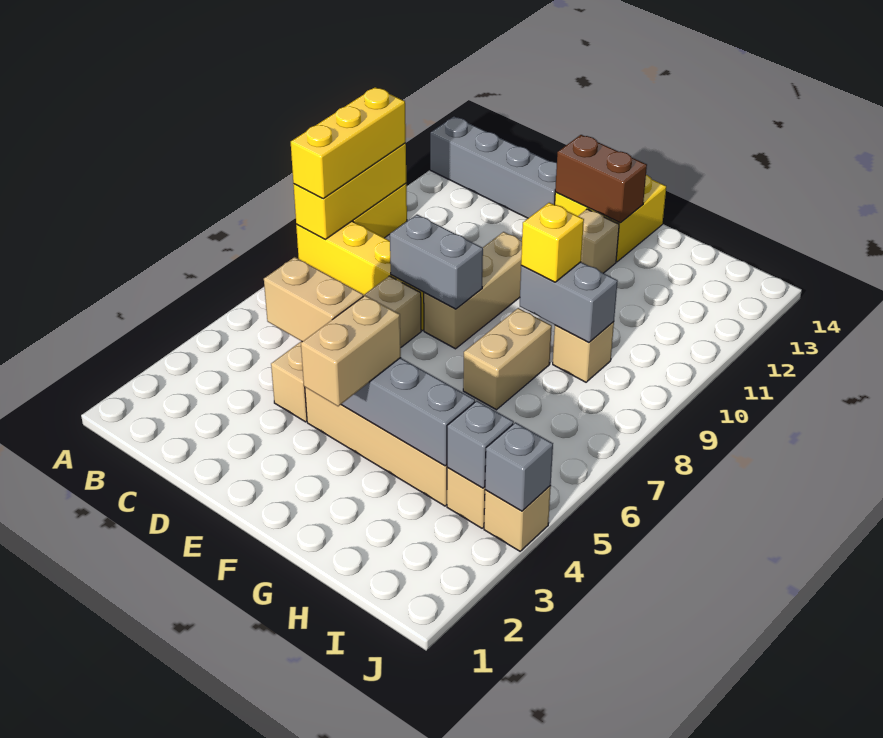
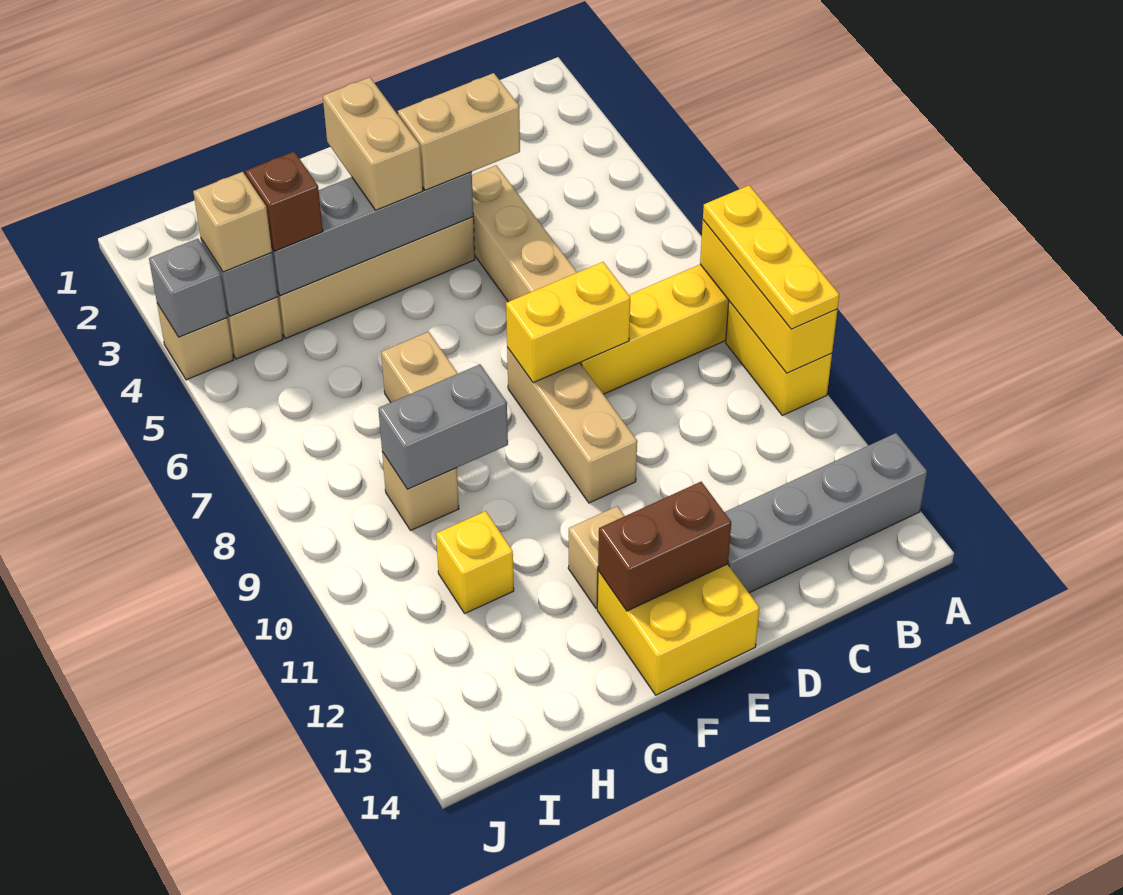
yellow 1x3 brick [291,87,406,198] -> yellow 1x3 plate [703,185,839,329]
grey 1x2 brick [390,215,483,309] -> yellow 1x2 brick [506,262,630,383]
yellow 1x1 brick [521,203,584,282] -> yellow 1x1 brick moved to [436,511,514,613]
none -> brown 1x1 brick [245,152,323,251]
none -> tan 1x1 brick [193,172,272,272]

